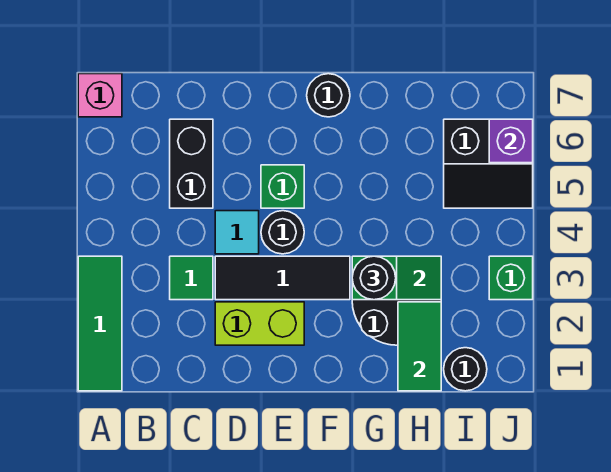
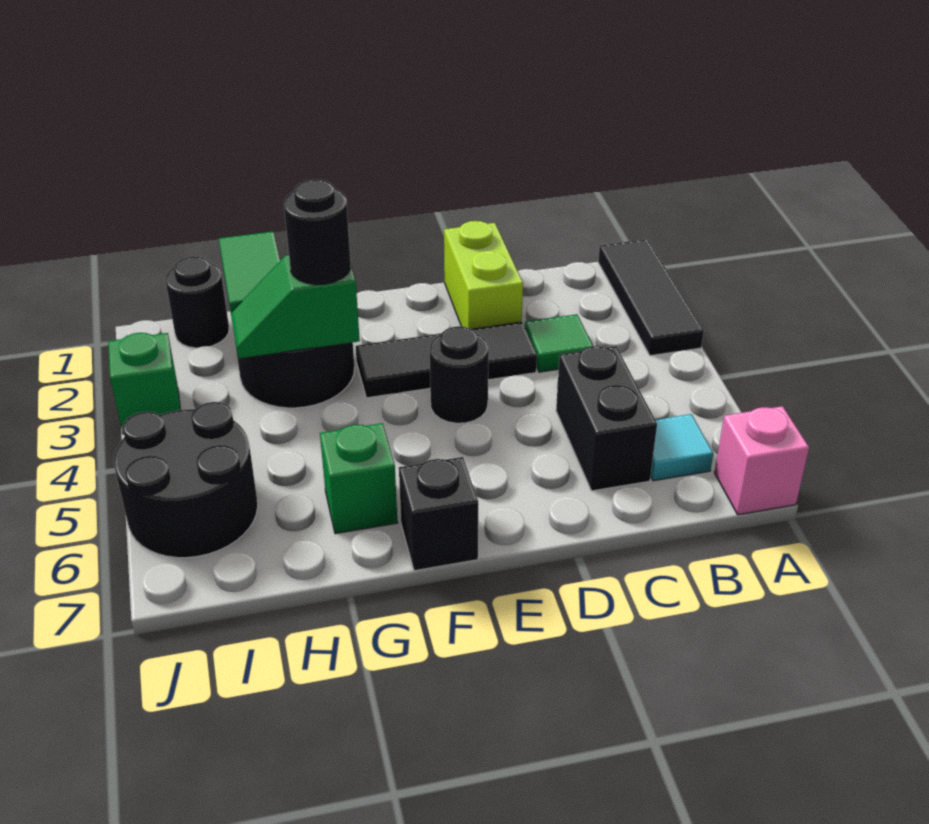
green 1x3 tile [78,256,122,391] -> black 1x3 tile [598,239,704,356]
lime 1x2 brick [215,302,304,345] -> lime 1x2 brick turned to [444,221,523,329]
cyan 1x1 tile [215,211,259,254] -> cyan 1x1 tile moved to [651,414,713,481]
green 1x1 brick [261,165,304,208] -> green 1x1 brick moved to [320,423,398,534]
black 1x1 round brick [307,74,350,117] -> black 1x1 brick [399,457,478,571]
black 2x2 slope [444,119,533,208] -> black 2x2 round brick [114,402,258,558]
purple 1x1 brick [489,119,533,163] -> none

